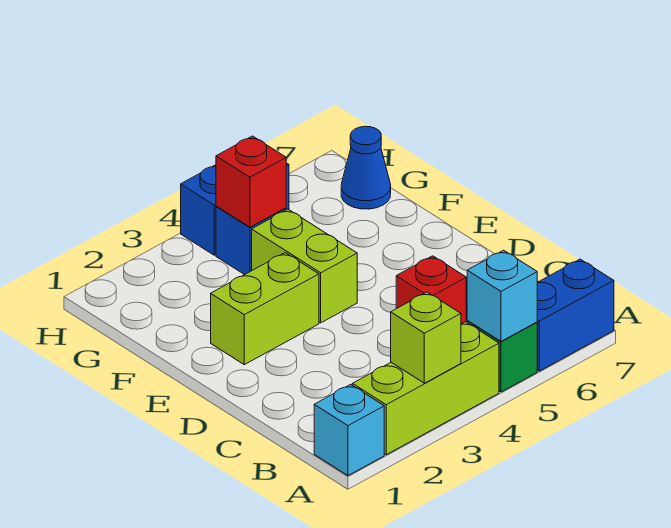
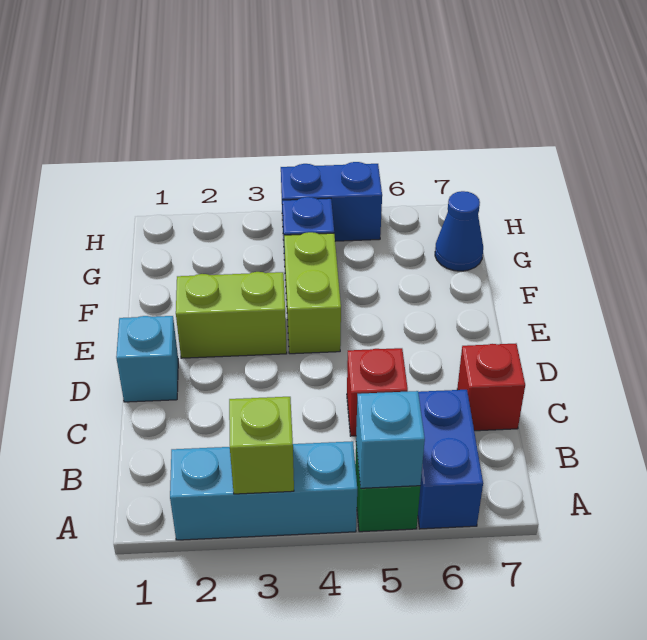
cyan 1x1 brick [314,385,384,476] -> cyan 1x1 brick moved to [116,316,178,402]
lime 1x3 brick [352,322,499,455] -> cyan 1x3 brick [170,441,357,540]
blue 1x2 brick [537,259,614,371] -> blue 1x2 brick turned to [418,390,483,529]
red 1x1 brick [216,136,286,227] -> red 1x1 brick moved to [457,344,525,431]

